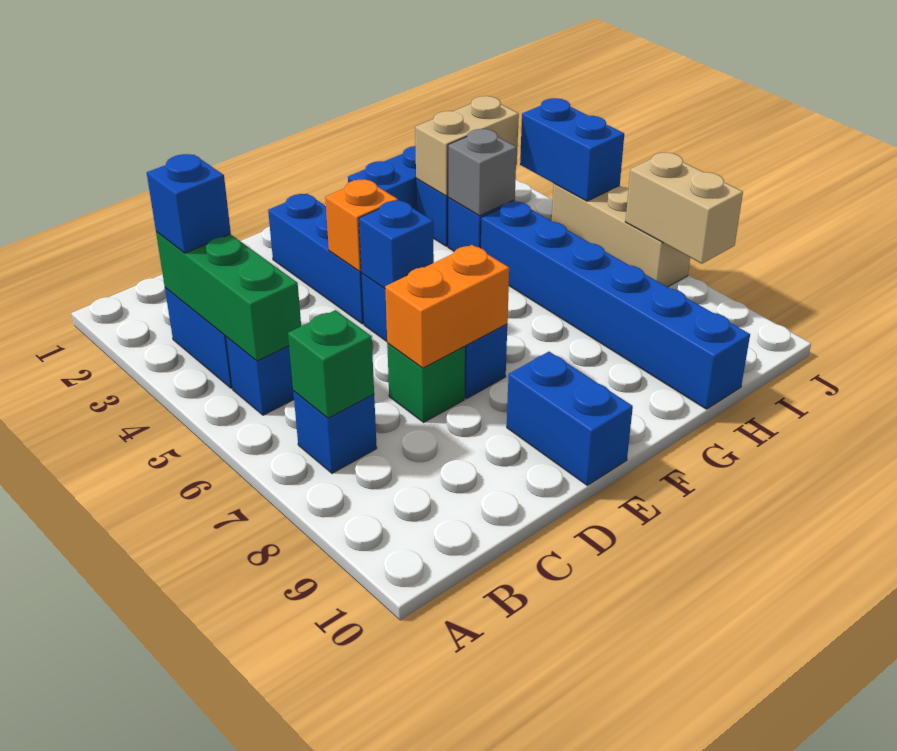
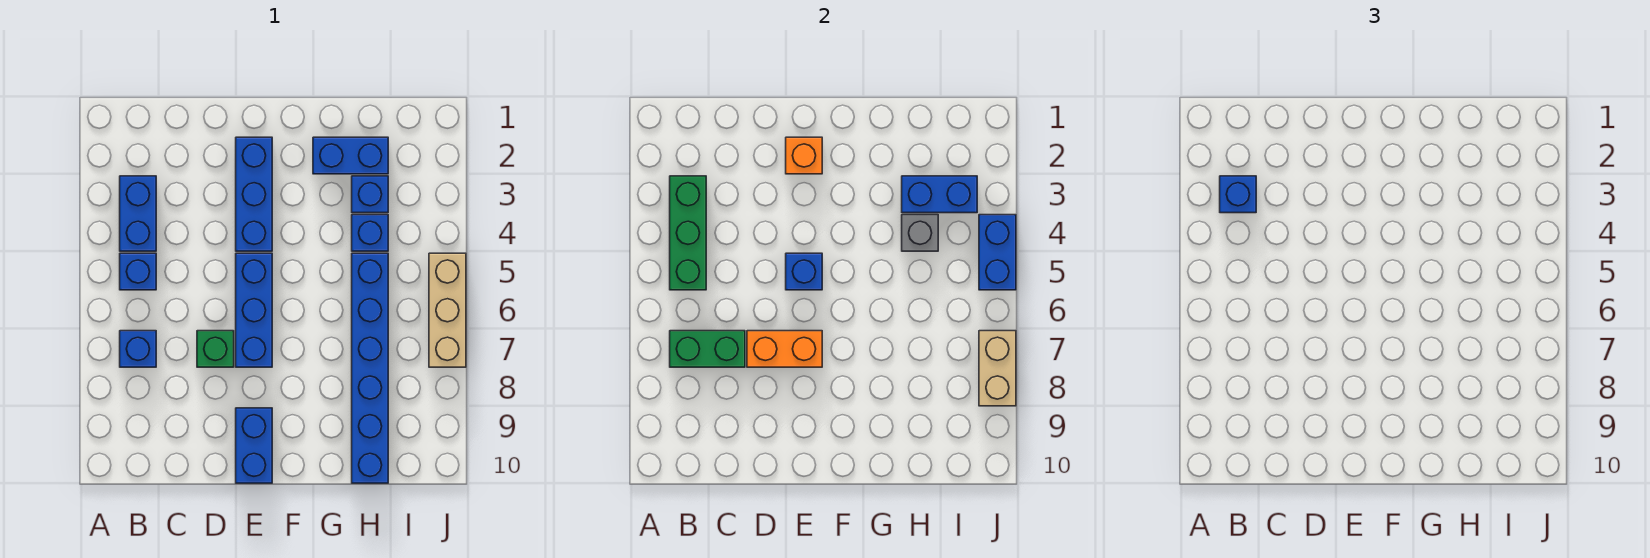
green 1x1 brick [288,310,374,418] -> green 1x2 brick [670,331,745,367]
orange 1x1 brick [325,180,398,271] -> orange 1x1 brick moved to [786,137,822,174]
tan 1x2 brick [415,96,519,196] -> blue 1x2 brick [902,176,977,213]

